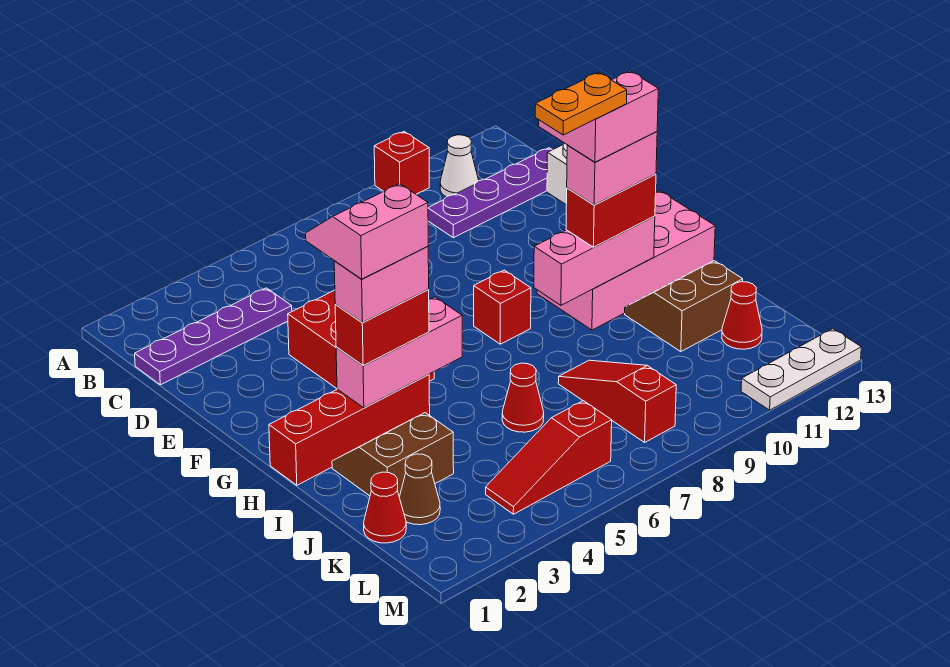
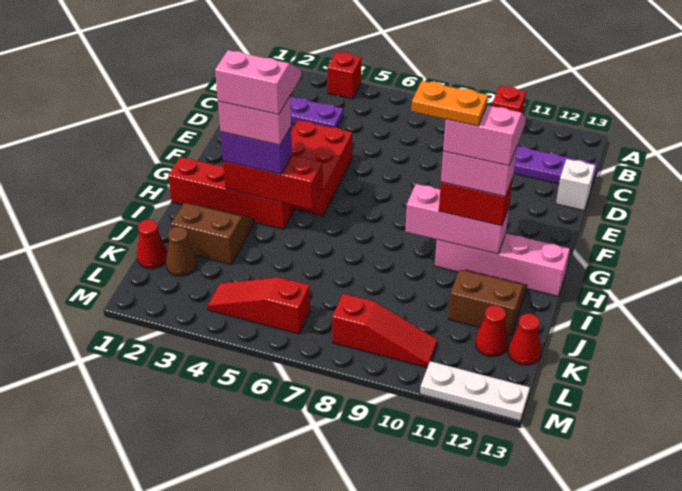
white 1x1 cone [440,135,479,197] -> none
red 1x1 brick [474,270,531,344] -> red 1x1 brick moved to [327,52,361,99]
pink 2x4 brick [537,191,715,330] -> pink 1x4 brick [435,233,570,296]
pink 1x3 brick [336,297,462,408] -> red 1x3 brick [223,155,323,209]
red 1x2 brick [335,290,429,365] -> purple 1x2 brick [221,127,292,174]
red 1x1 cone [502,363,544,432] -> red 1x1 cone moved to [508,314,541,365]
red 1x3 slope [558,360,676,442] -> red 1x3 slope turned to [332,294,437,368]

